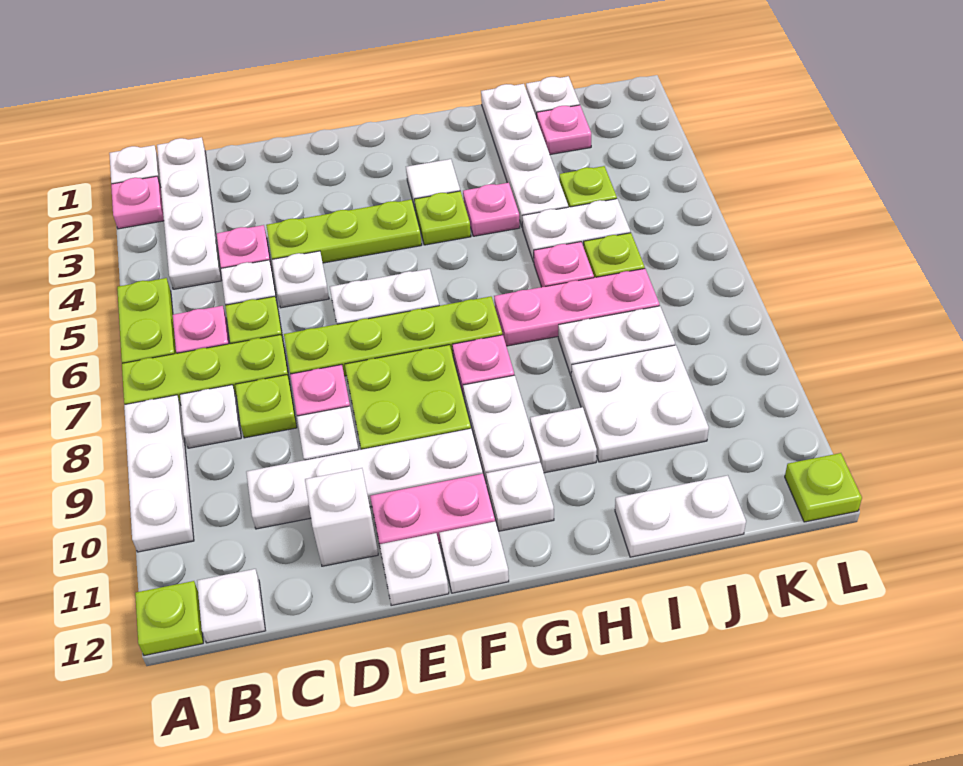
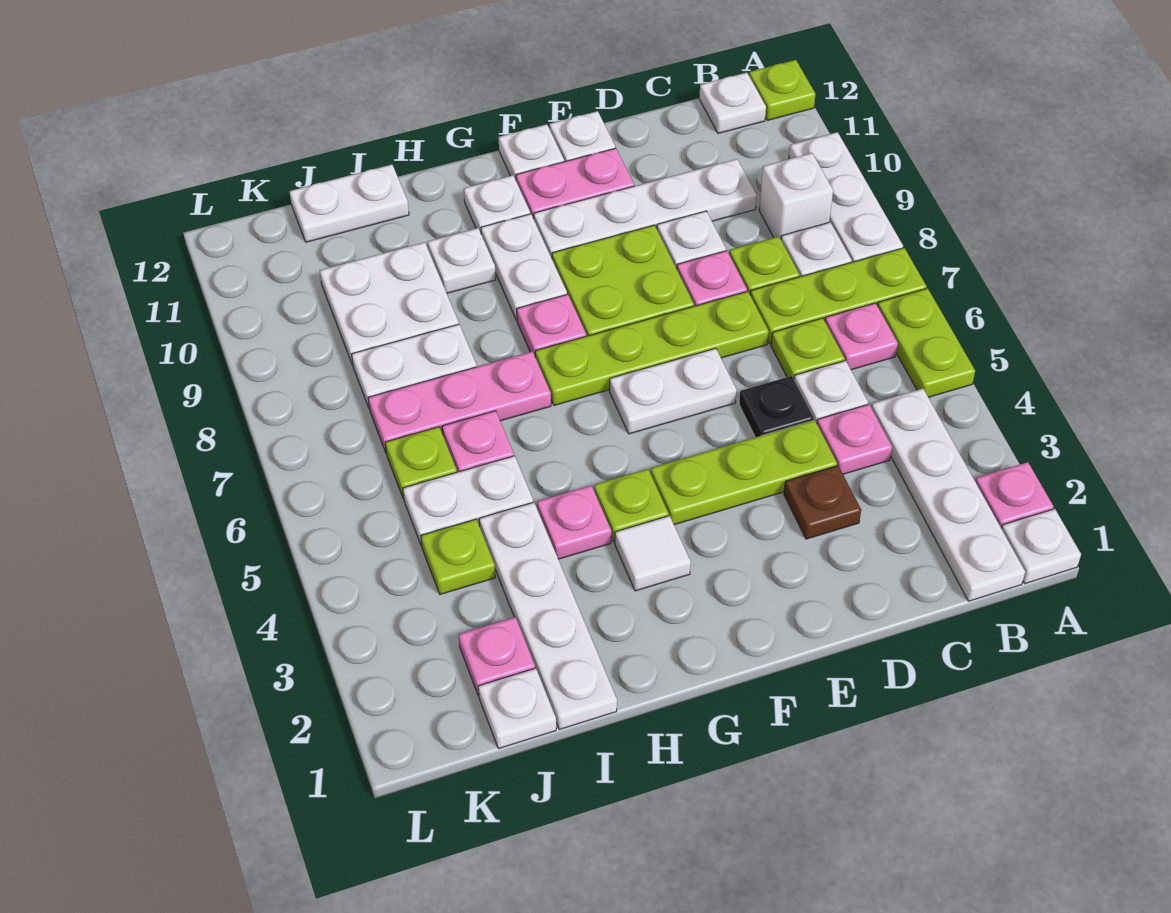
none -> brown 1x1 plate [784,466,861,539]
white 1x1 plate [272,251,329,308] -> black 1x1 plate [739,376,814,437]
white 1x1 brick [305,468,378,566] -> white 1x1 brick moved to [759,153,833,239]
lime 1x1 plate [785,453,862,522] -> none

